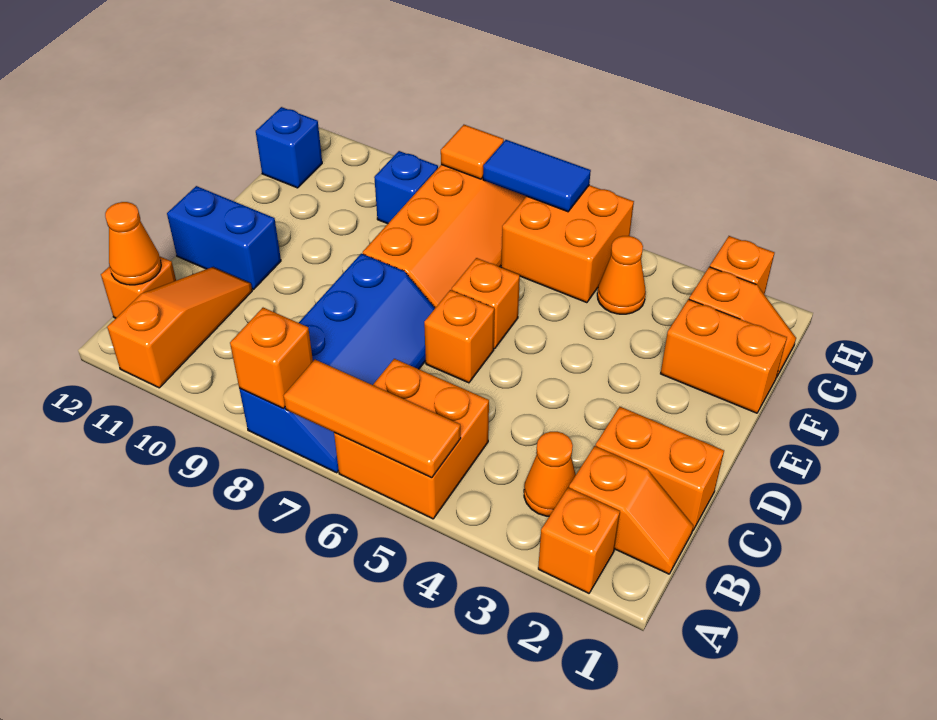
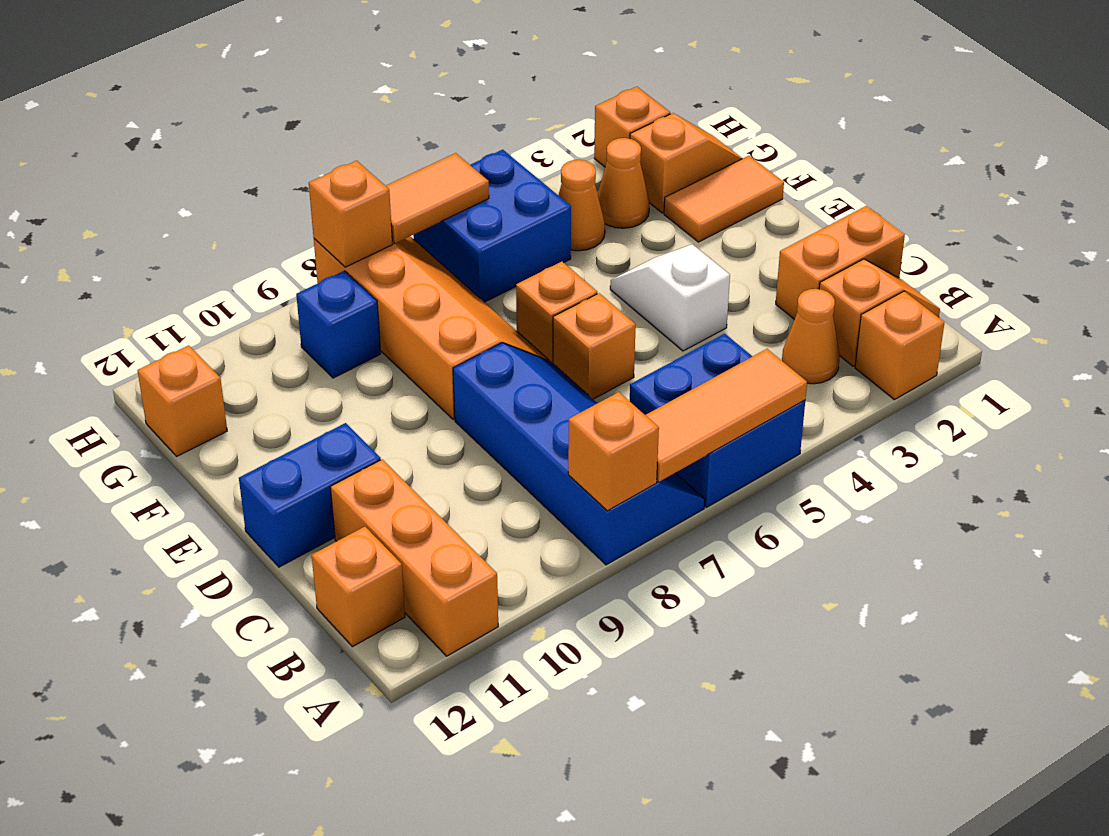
orange 2x2 brick [334,359,489,519] -> blue 2x2 brick [630,334,805,507]
orange 1x3 slope [107,267,252,388] -> orange 1x3 brick [330,459,498,656]
orange 1x1 cone [105,202,161,285] -> orange 1x1 cone moved to [598,138,649,228]
none -> white 1x2 slope [610,244,730,351]
orange 1x2 brick [661,299,787,413] -> orange 1x2 tile [664,156,784,242]
orange 2x2 brick [501,185,634,303] -> blue 2x2 brick [413,150,571,302]
blue 1x1 brick [256,107,322,188] -> orange 1x1 brick [137,345,227,456]
blue 1x2 tile [483,140,591,212] -> orange 1x2 tile [386,153,489,243]
orange 1x1 tile [441,125,504,179] -> orange 1x1 brick [309,161,393,267]

